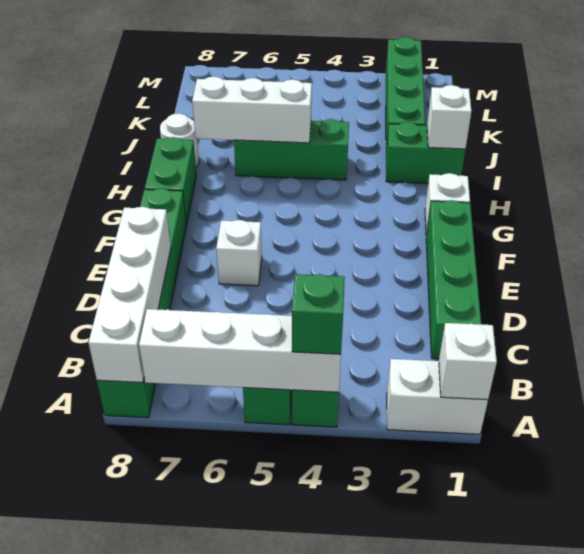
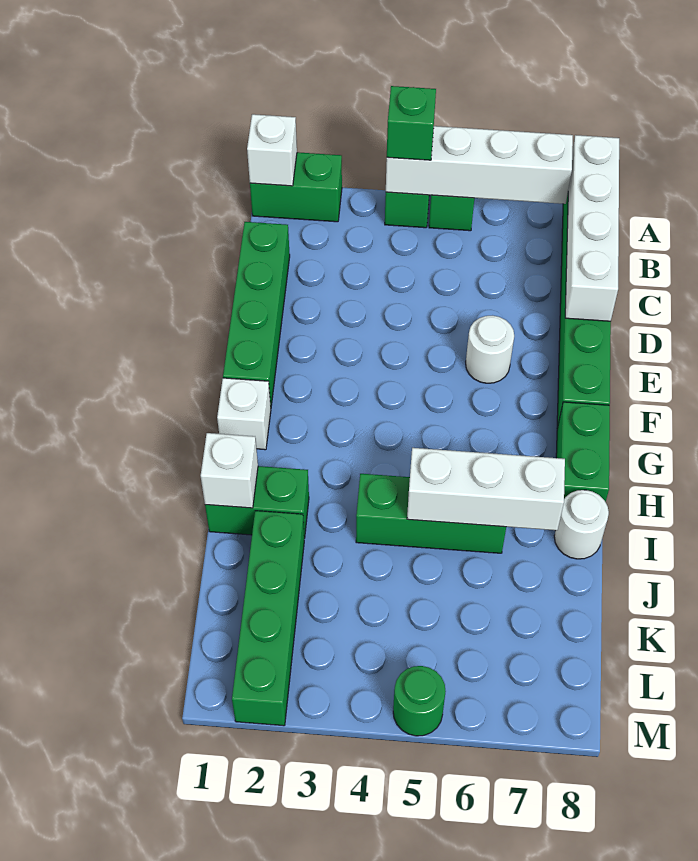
white 1x2 brick [387,359,488,434] -> green 1x2 brick [250,152,342,222]
white 1x1 brick [216,220,262,286] -> white 1x1 round brick [466,316,514,383]
none -> green 1x1 round brick [393,666,446,736]

